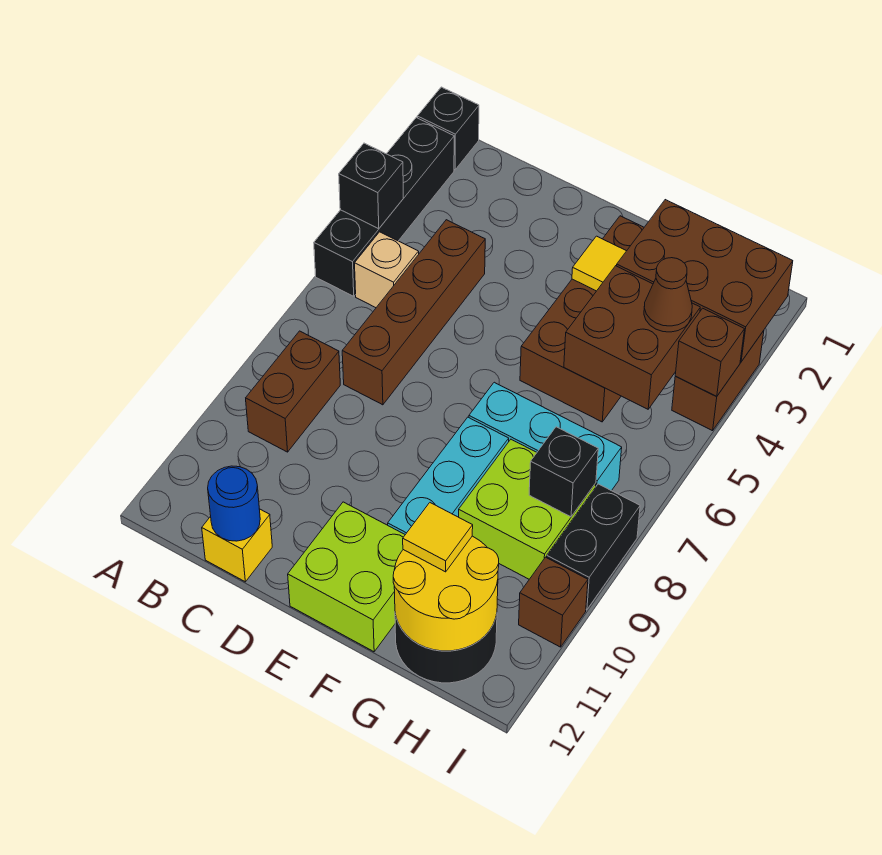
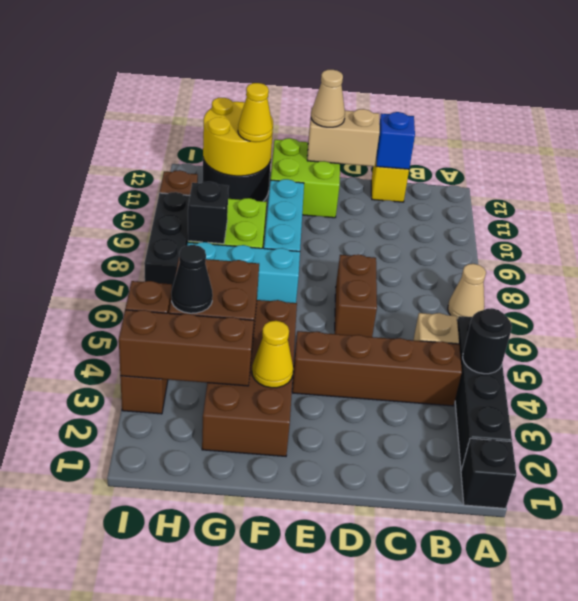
black 1x1 brick [339,143,403,229] -> black 1x1 round brick [463,308,512,374]
none -> tan 1x1 cone [448,264,486,321]
brown 1x2 brick [246,331,340,452] -> brown 1x2 brick moved to [335,254,377,337]
brown 1x4 brick [342,220,485,405] -> brown 1x4 brick turned to [292,331,462,406]
blue 1x1 round brick [208,466,260,541] -> blue 1x1 brick [376,112,415,169]
none -> tan 1x2 brick [307,108,380,166]
none -> tan 1x1 cone [311,70,345,127]
yellow 1x1 tile [572,236,626,291] -> yellow 1x1 cone [252,321,293,388]
brown 2x3 brick [617,200,793,362] -> brown 1x3 brick [119,310,254,386]
yellow 1x1 tile [403,503,473,572] -> yellow 1x1 cone [238,83,273,142]
brown 1x1 cone [644,258,692,332] -> black 1x1 cone [171,245,213,313]
black 1x2 brick [547,484,640,610] -> black 1x3 brick [144,192,190,288]

